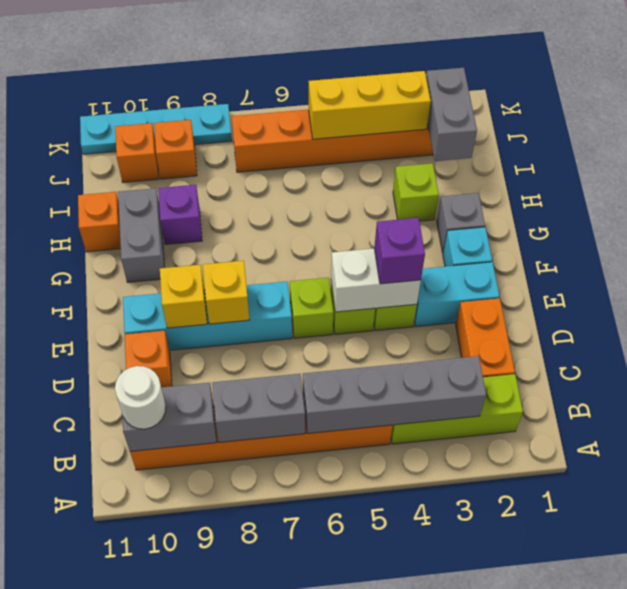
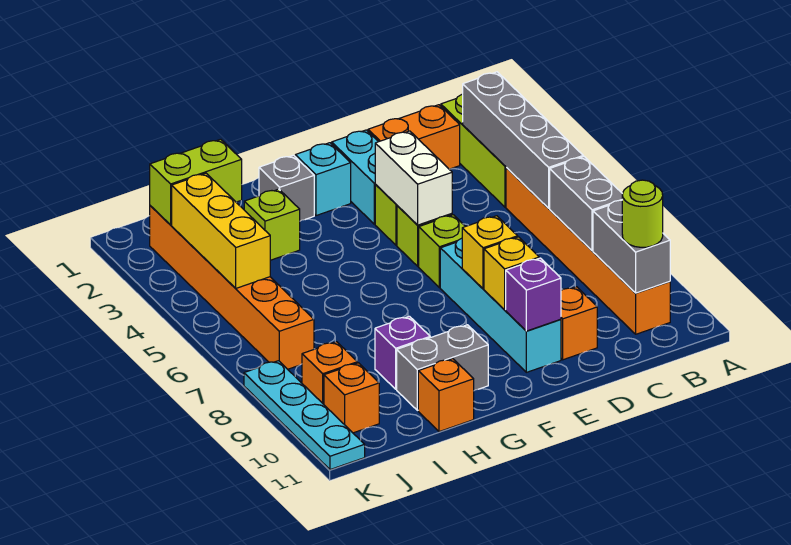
white 1x1 round brick [115,366,166,429] -> lime 1x1 round brick [622,180,663,247]
purple 1x1 brick [374,218,425,284] -> purple 1x1 brick moved to [506,258,561,331]
grey 1x2 brick [426,68,477,161] -> lime 1x2 brick [150,139,242,225]

